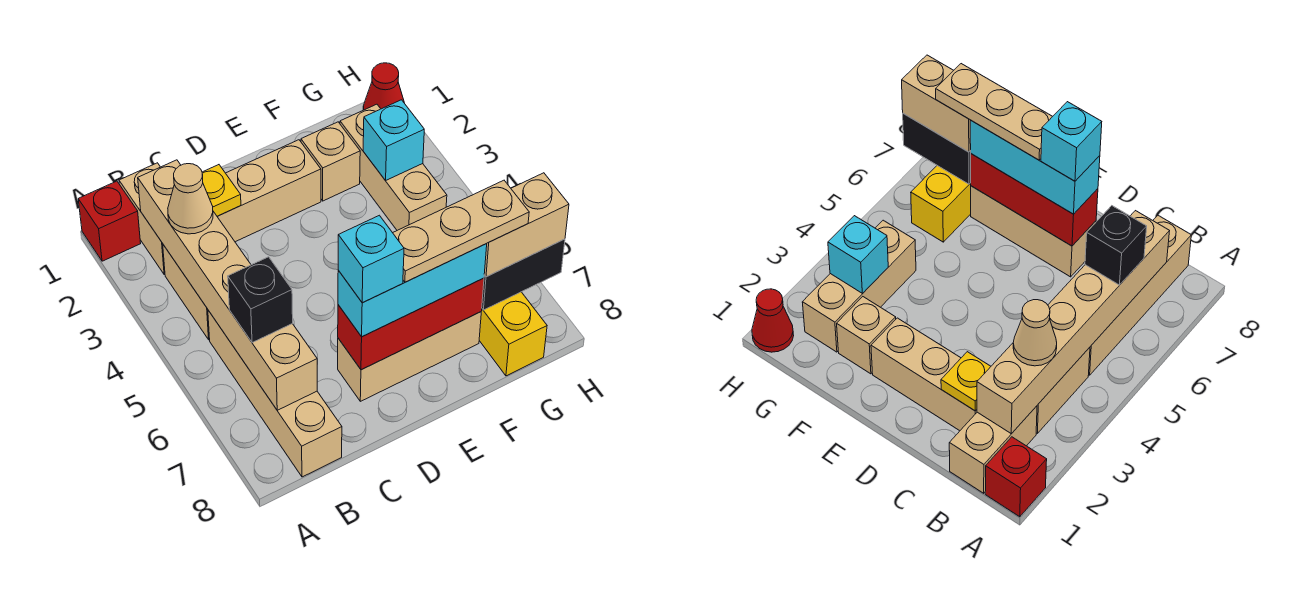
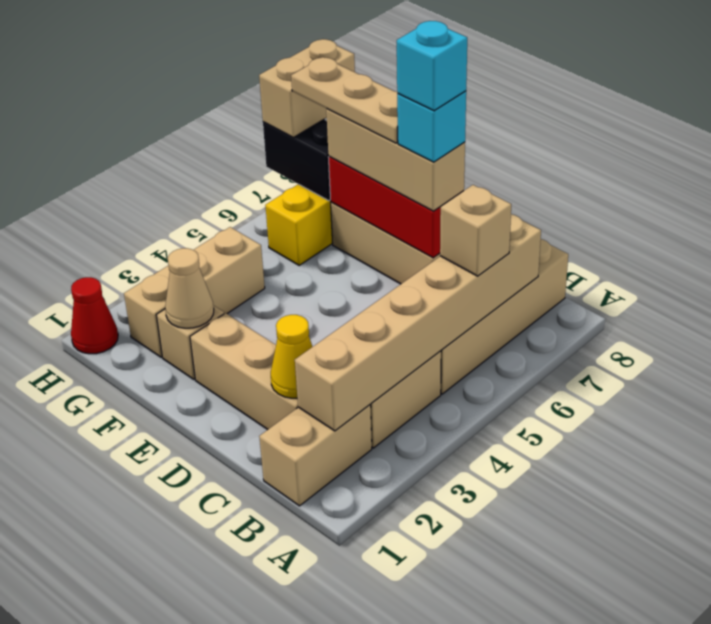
red 1x1 brick [78,181,141,261] -> none
tan 1x1 cone [168,164,213,234] -> tan 1x1 cone moved to [165,248,214,328]
black 1x1 brick [228,257,293,343] -> tan 1x1 brick [440,185,511,276]
yellow 1x1 plate [202,165,241,216] -> yellow 1x1 cone [271,315,312,398]
cyan 1x3 brick [338,244,487,337] -> tan 1x3 brick [326,109,465,211]
cyan 1x1 brick [363,100,424,180] -> cyan 1x1 brick moved to [397,21,467,111]
tan 1x2 brick [484,173,569,277] -> tan 1x2 brick turned to [259,39,355,137]

